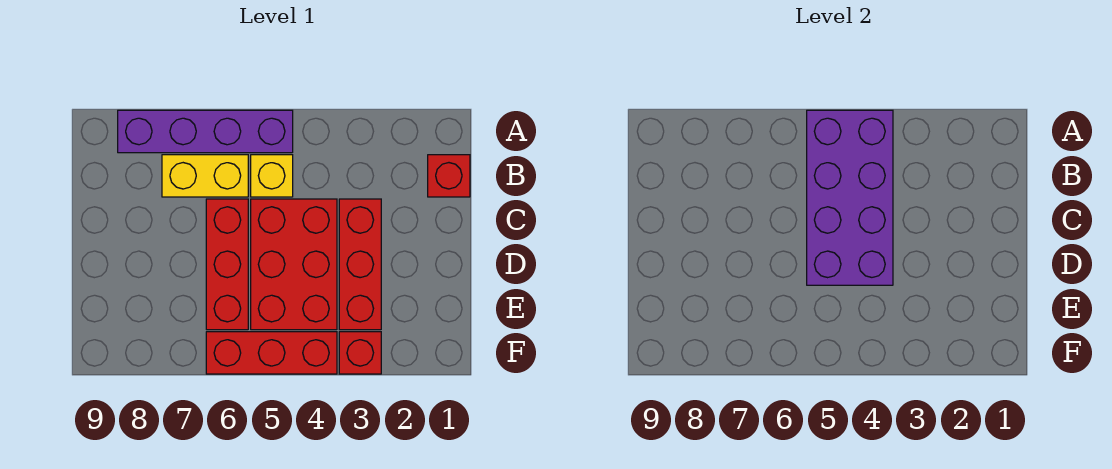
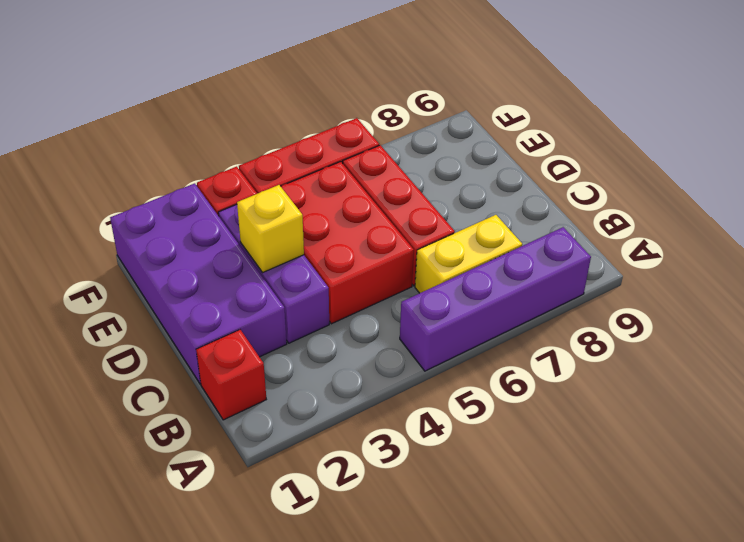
purple 2x4 brick [807,110,893,285] -> purple 2x4 brick moved to [110,183,287,384]
yellow 1x1 brick [251,155,293,197] -> yellow 1x1 brick moved to [237,185,304,273]
red 1x3 brick [339,199,381,330] -> purple 1x3 brick [218,205,329,343]

